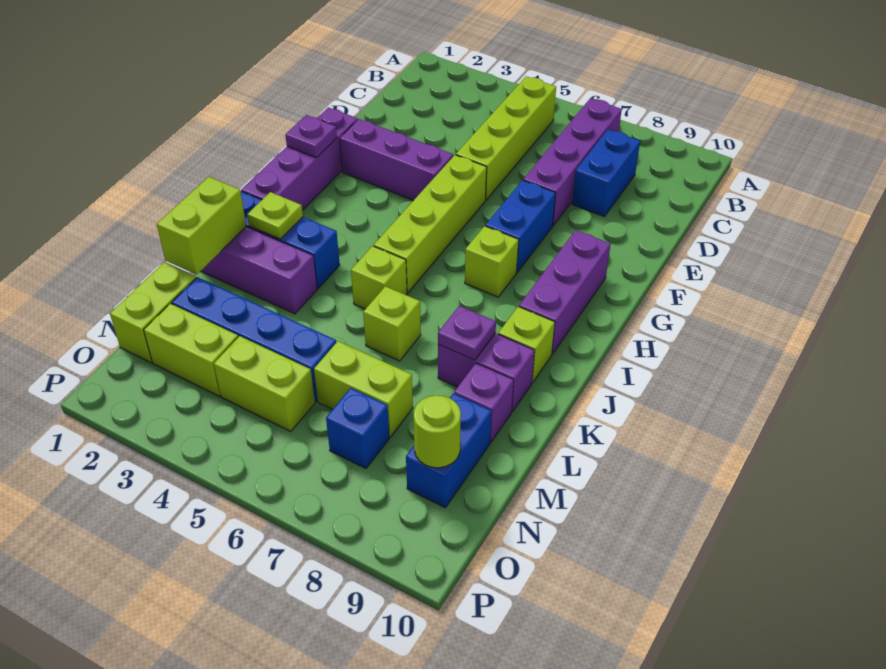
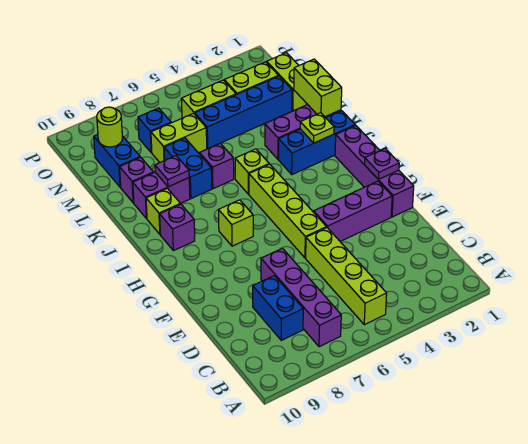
blue 1x2 brick [485,180,556,272] -> blue 1x2 brick moved to [164,138,212,199]
purple 1x3 brick [519,230,611,354] -> purple 1x1 brick [160,204,195,251]
lime 1x1 brick [363,286,421,361] -> purple 1x1 brick [199,143,234,189]

